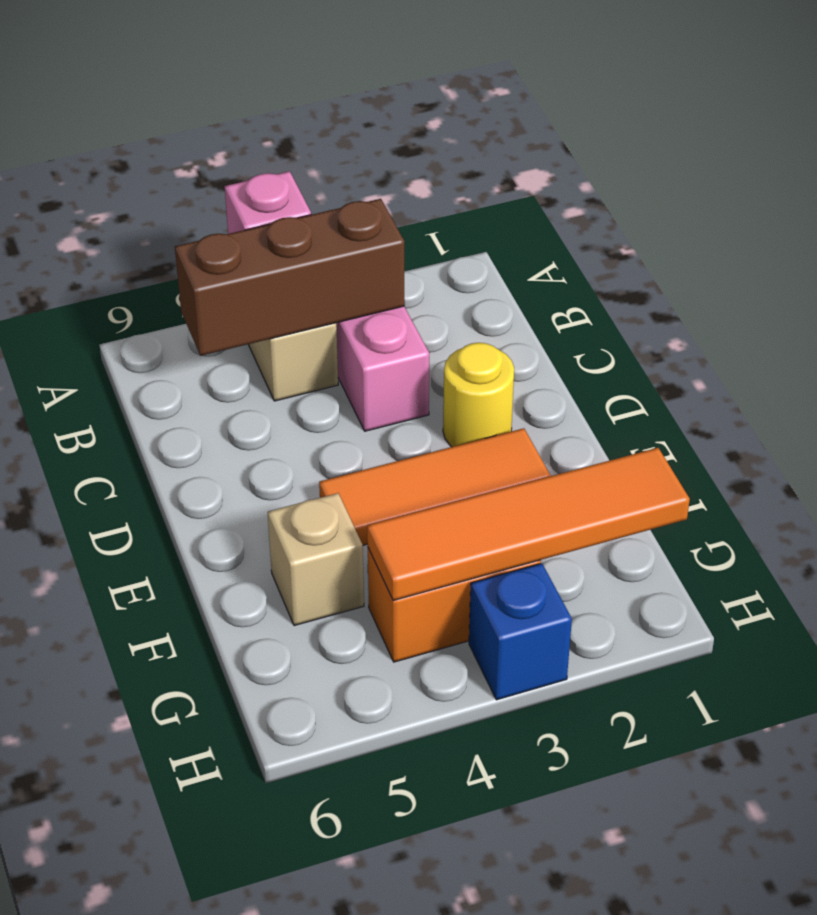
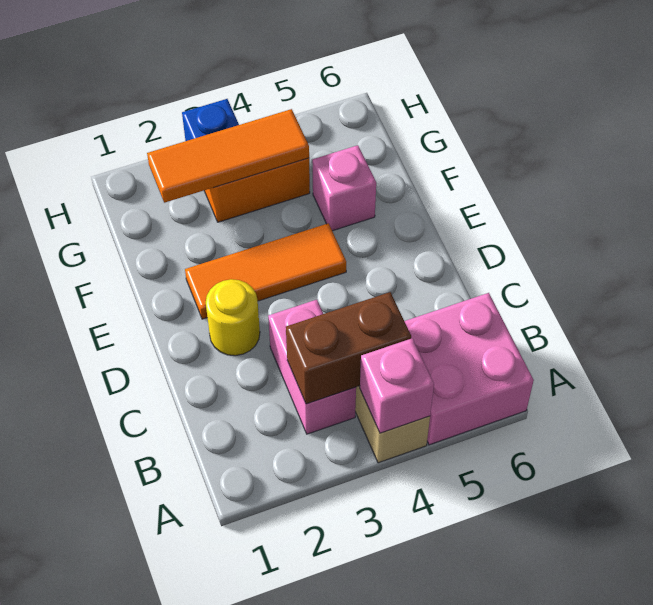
none -> pink 2x2 brick [405,293,534,445]
brown 1x3 brick [175,199,405,356] -> brown 1x2 brick [286,292,411,404]
tan 1x1 brick [268,493,364,626] -> pink 1x1 brick [312,145,376,231]
orange 1x4 tile [367,448,690,601] -> orange 1x3 tile [147,109,309,203]

